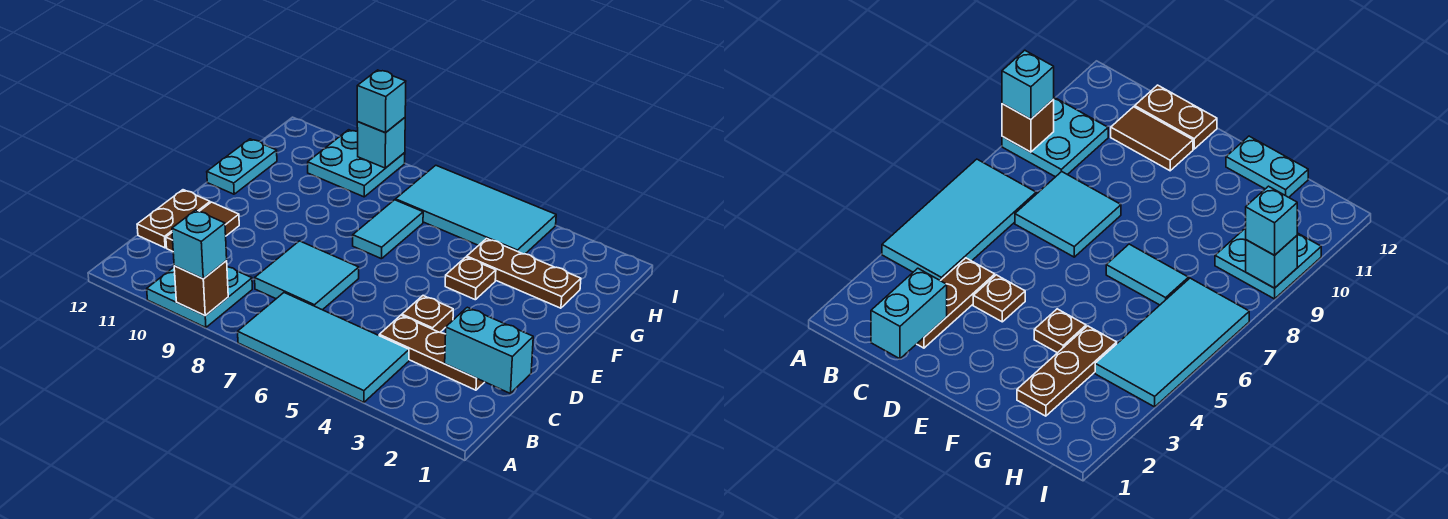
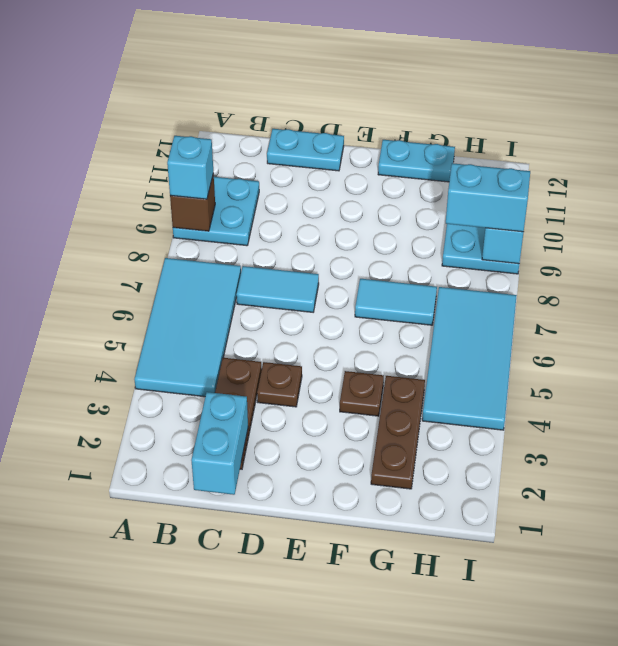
cyan 2x2 tile [255,241,359,310] -> cyan 1x2 tile [236,266,319,312]
brown 1x2 tile [166,202,239,251] -> none
brown 1x2 plate [137,190,210,248] -> cyan 1x2 plate [267,129,344,171]
cyan 1x1 brick [357,70,406,133] -> cyan 1x2 brick [446,163,530,232]

